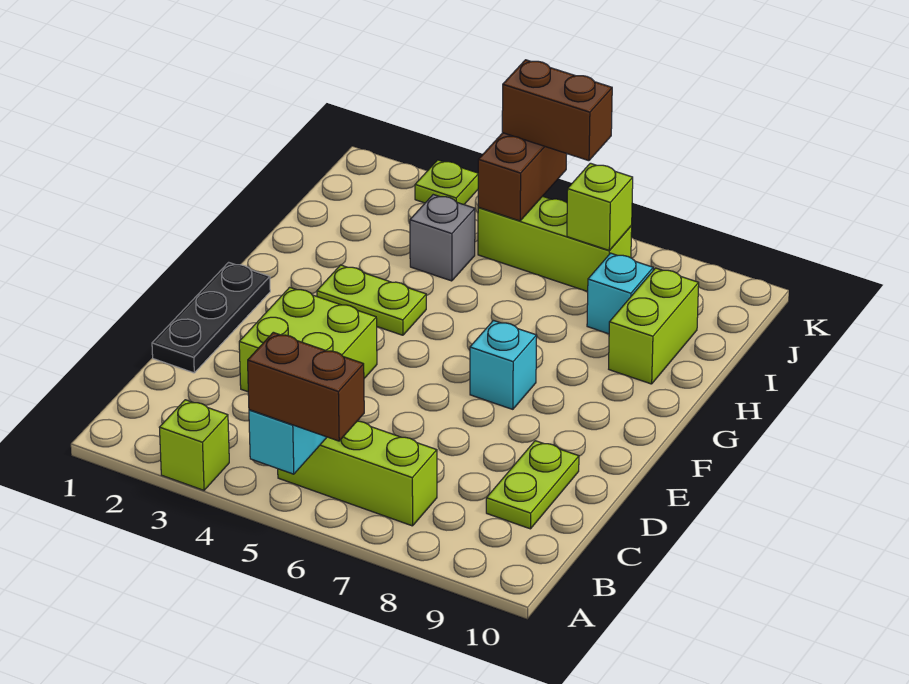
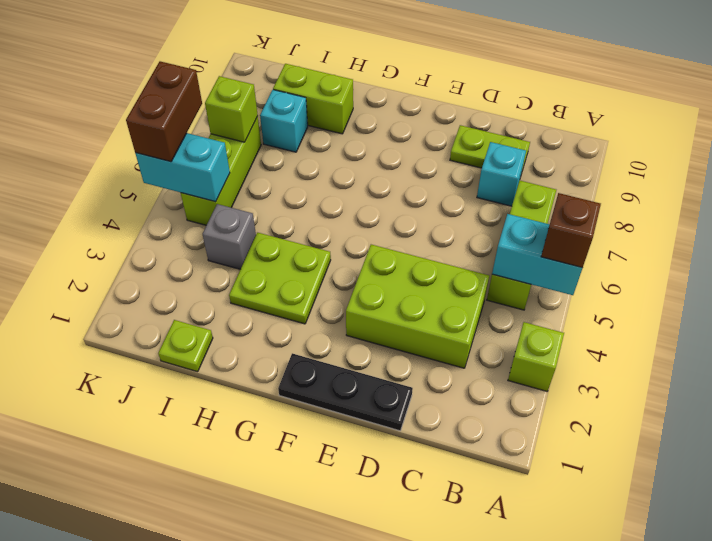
brown 1x2 brick [248,332,364,441] -> brown 1x1 brick [541,193,601,268]
lime 2x2 brick [239,287,377,392] -> lime 2x3 brick [346,245,489,368]
cyan 1x1 brick [470,321,537,409] -> cyan 1x1 brick moved to [477,142,526,206]
lime 1x2 plate [317,265,426,335] -> lime 2x2 plate [229,233,331,324]
brown 1x2 brick [478,133,567,221] -> cyan 1x2 brick [135,133,230,202]
lime 1x1 plate [415,160,478,204] -> lime 1x1 plate moved to [158,320,213,372]

